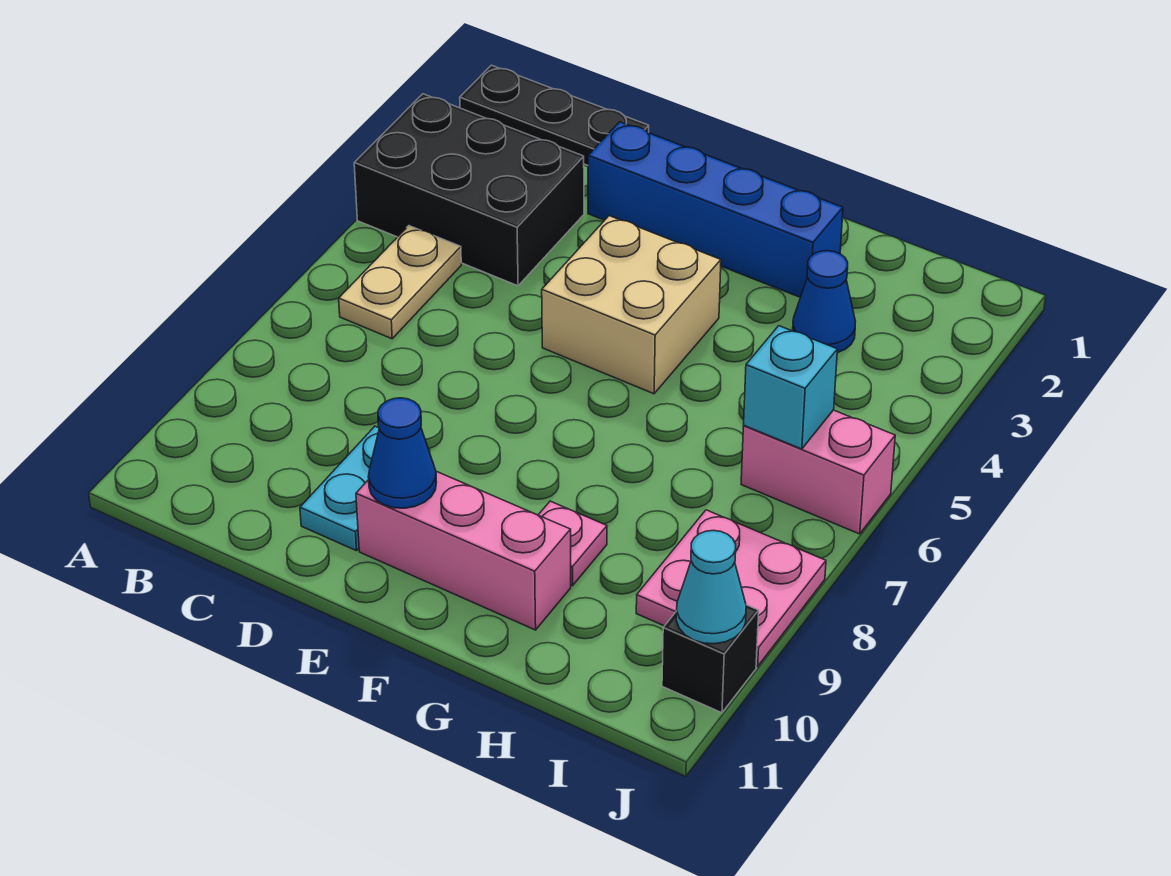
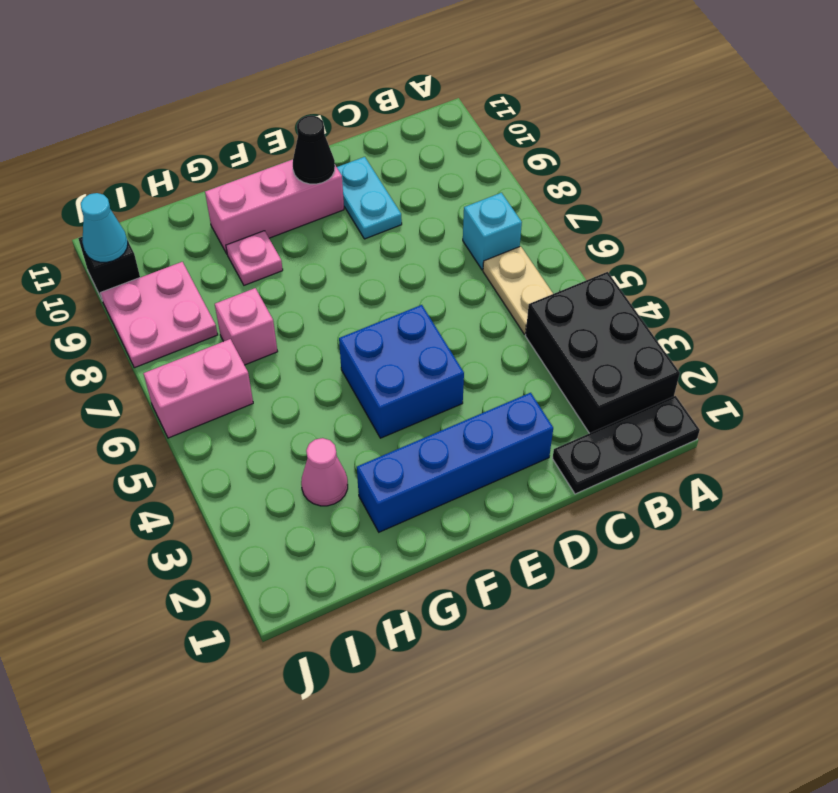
black 2x3 brick [354,94,584,286] -> black 2x3 brick turned to [525,272,680,433]
tan 2x2 brick [542,216,721,394] -> blue 2x2 brick [339,305,464,438]
blue 1x1 cone [368,398,436,508] -> black 1x1 cone [293,116,335,184]
blue 1x1 cone [793,251,856,353] -> pink 1x1 cone [301,438,348,506]
none -> pink 1x1 brick [215,288,278,365]
cyan 1x1 brick [744,326,837,449] -> cyan 1x1 brick moved to [463,193,522,270]

